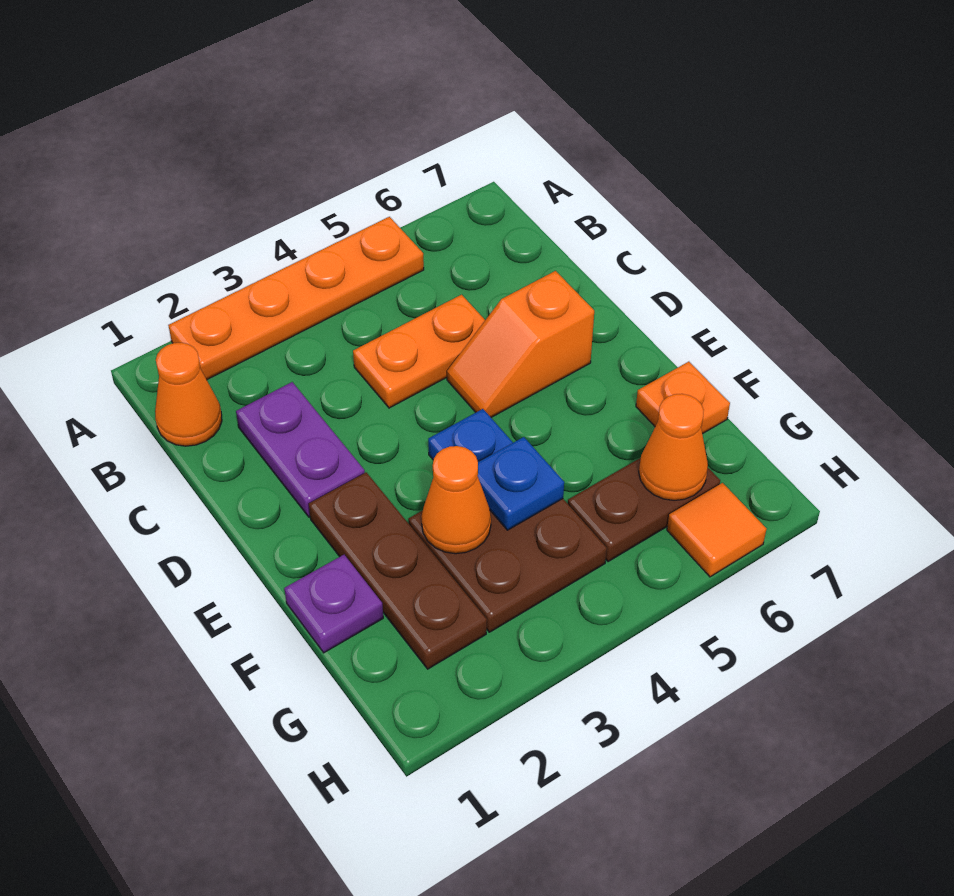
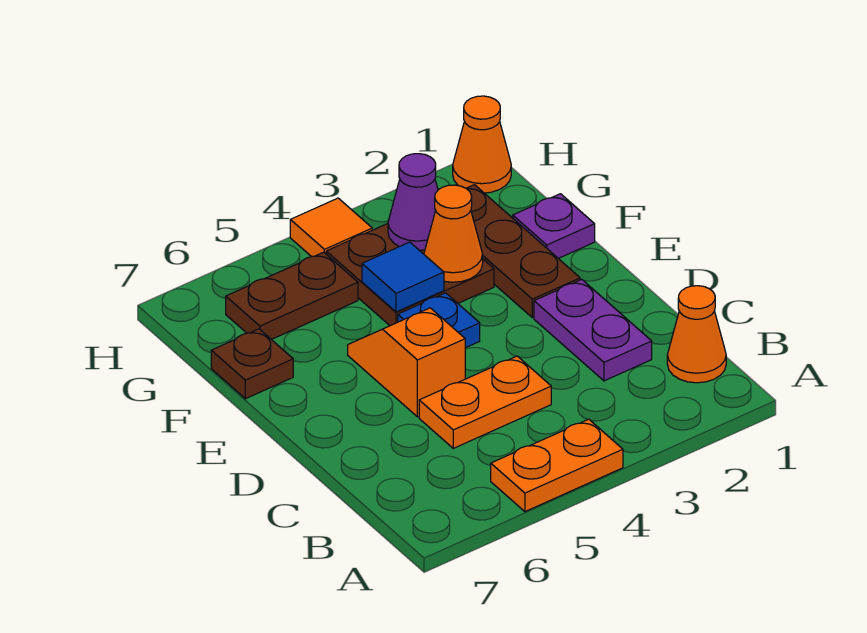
orange 1x4 plate [168,217,424,380] -> orange 1x2 plate [491,419,623,512]
orange 1x2 slope [447,271,594,417] -> orange 1x2 slope turned to [348,308,465,417]
blue 1x1 plate [478,437,564,530] -> blue 1x1 tile [362,242,444,312]
orange 1x1 plate [636,362,730,434] -> brown 1x1 plate [211,329,293,399]
none -> purple 1x1 cone [388,154,438,250]
orange 1x1 cone [639,394,708,500] -> orange 1x1 cone moved to [453,96,511,193]
orange 1x1 tile [667,483,766,577] -> orange 1x1 tile moved to [290,198,372,257]

